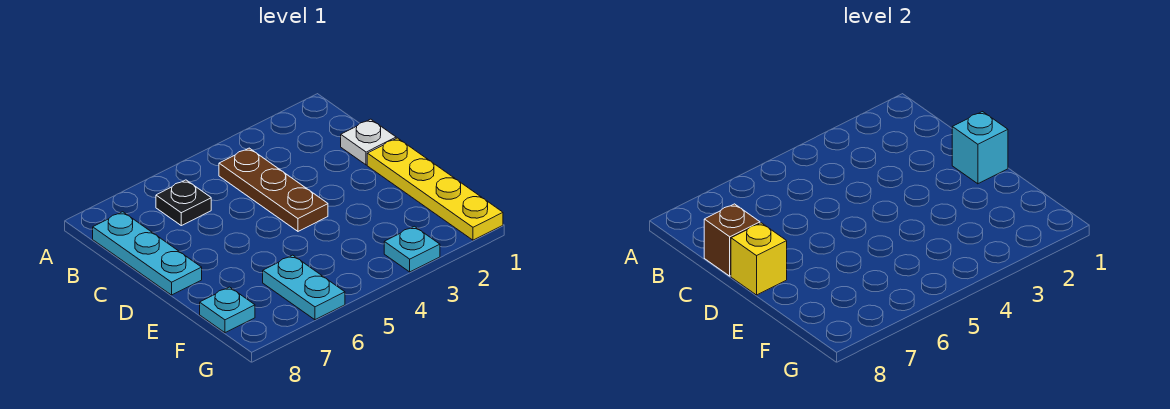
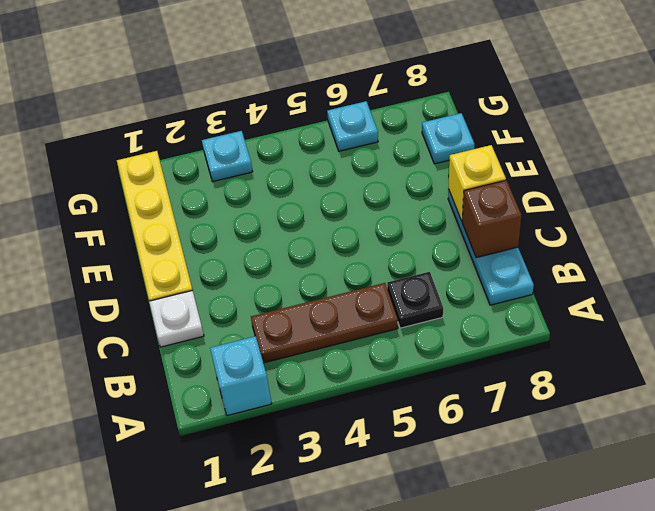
brown 1x3 plate [219,148,328,231] -> brown 1x3 plate turned to [251,283,398,363]
cyan 1x1 brick [952,112,1008,184] -> cyan 1x1 brick moved to [210,336,272,416]
cyan 1x2 plate [263,255,345,320] -> cyan 1x1 plate [327,101,378,151]

